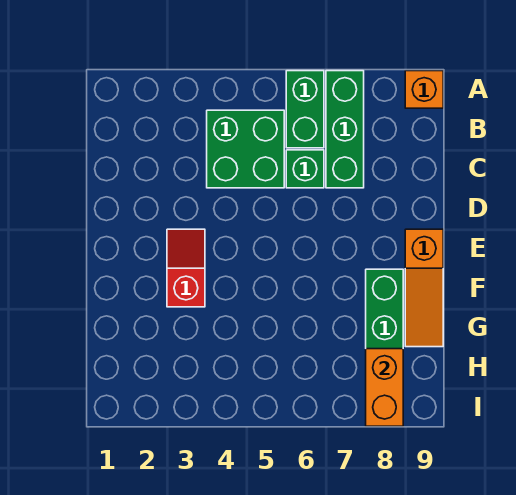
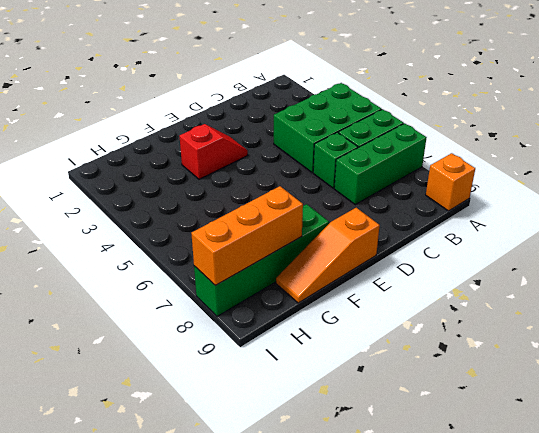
green 2x2 brick [207,110,284,188] -> green 2x3 brick [274,83,382,173]
orange 1x2 brick [366,349,403,426] -> orange 1x3 brick [191,186,303,286]

